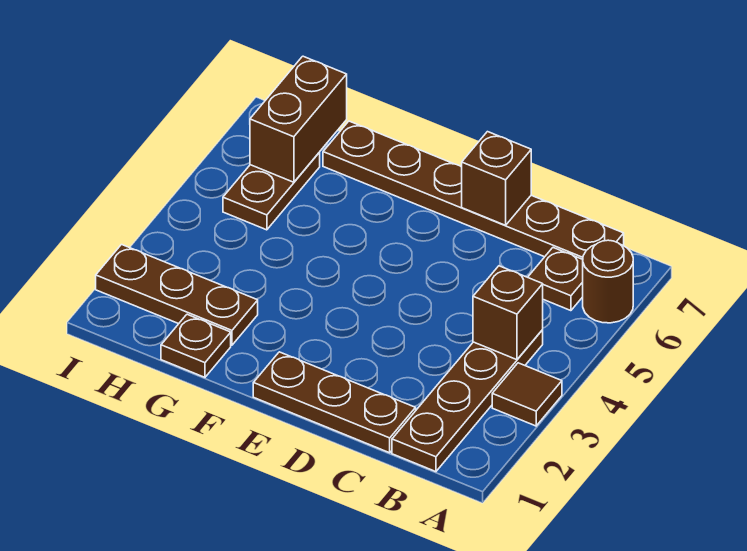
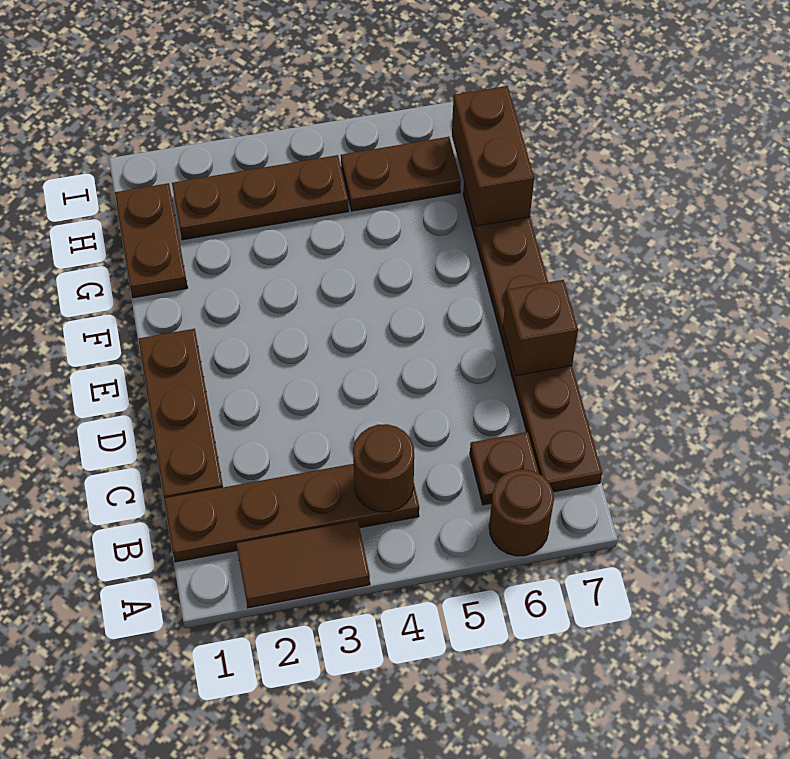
brown 1x1 tile [492,363,562,426] -> brown 1x2 tile [236,521,370,608]
brown 1x1 brick [473,266,543,360] -> brown 1x1 round brick [353,424,414,512]
brown 1x1 plate [161,314,231,377] -> brown 1x2 plate [115,183,188,298]
brown 1x3 plate [96,245,258,345] -> brown 1x3 plate turned to [172,155,349,240]
brown 1x2 brick [250,56,347,182] -> brown 1x2 brick turned to [452,86,534,226]

